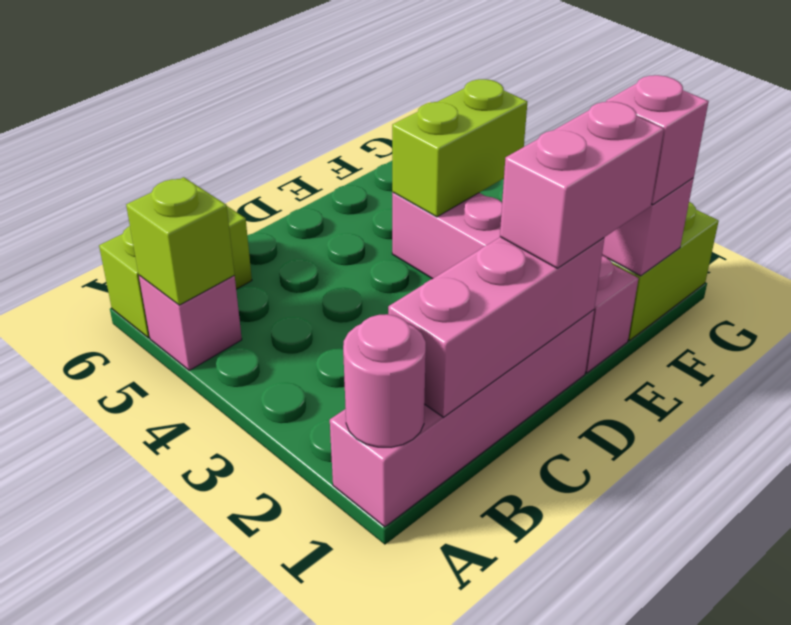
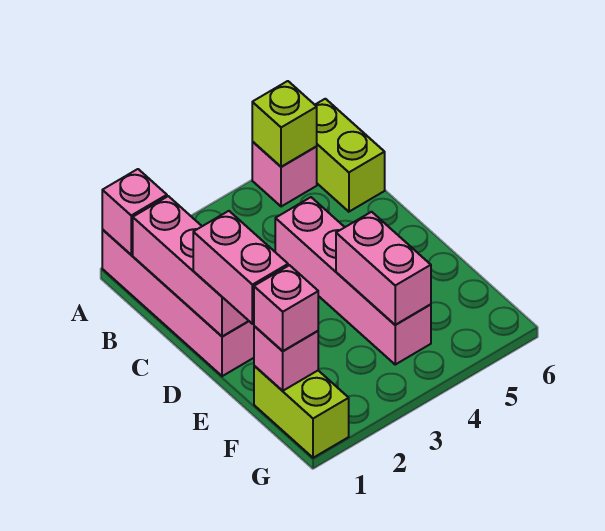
pink 1x1 round brick [343,314,426,447] -> pink 1x1 brick [102,169,167,255]
pink 1x4 brick [392,193,638,373] -> pink 1x4 brick turned to [275,197,431,364]
lime 1x2 brick [392,79,527,217] -> pink 1x2 brick [336,212,431,325]

